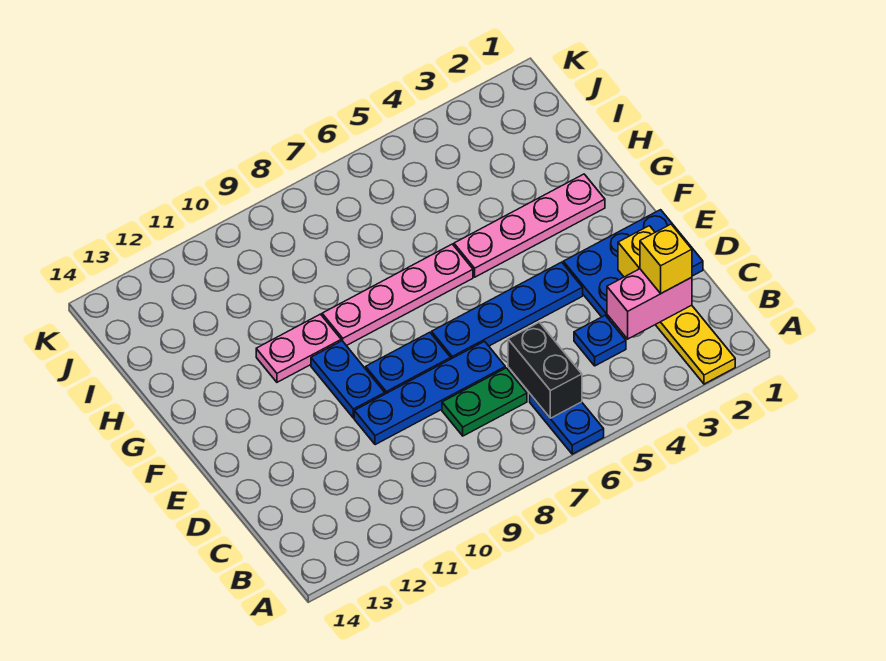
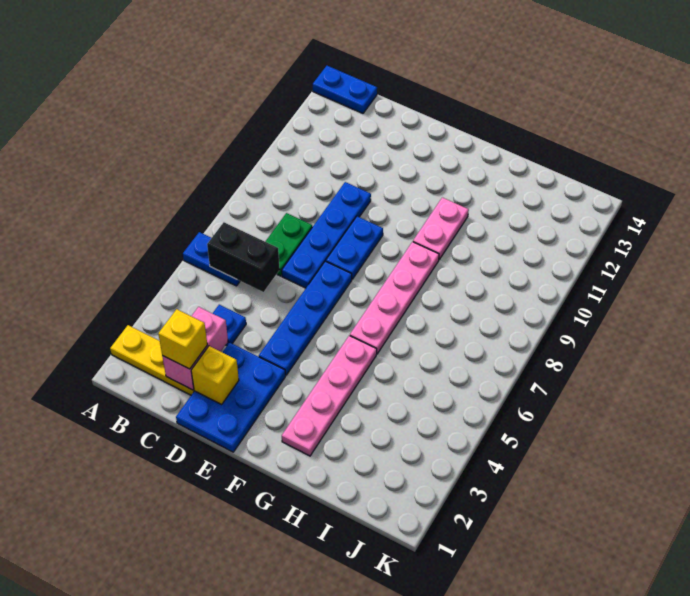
blue 1x2 plate [311,341,385,418] -> blue 1x2 plate moved to [313,66,377,113]

